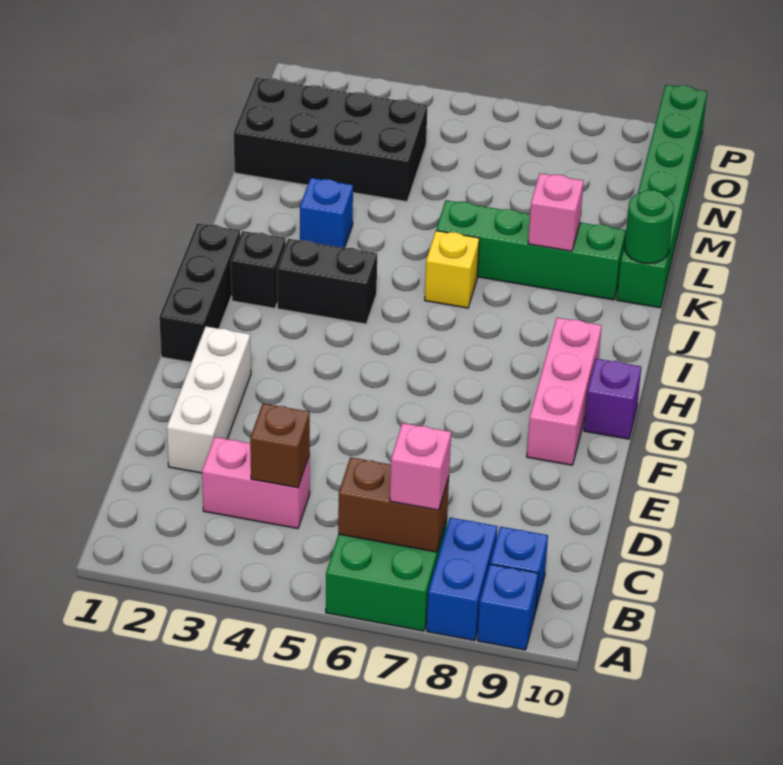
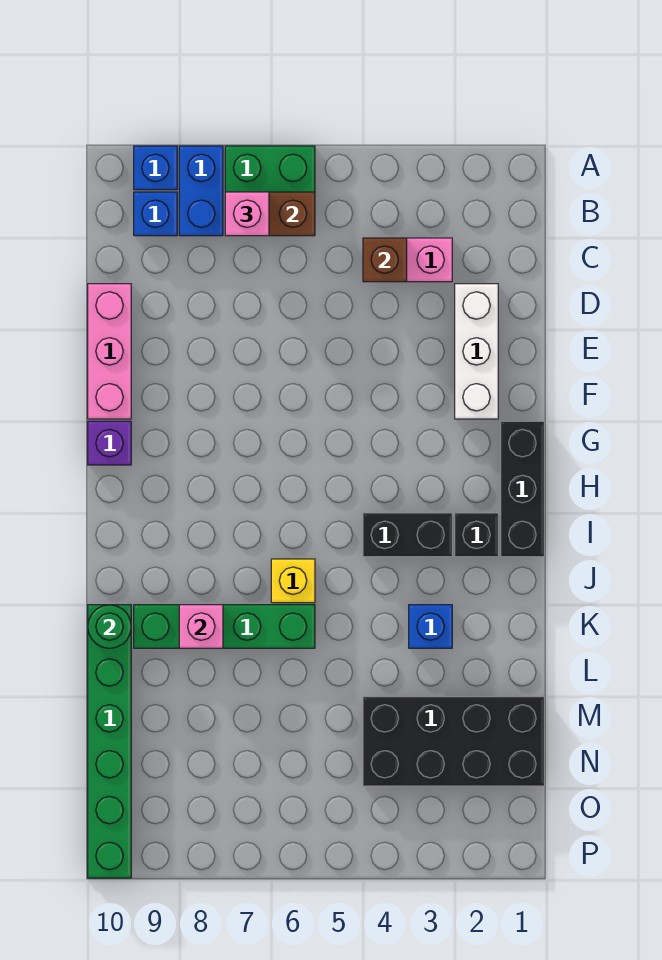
pink 1x3 brick [527,318,602,465] -> pink 1x3 brick moved to [88,284,131,419]

